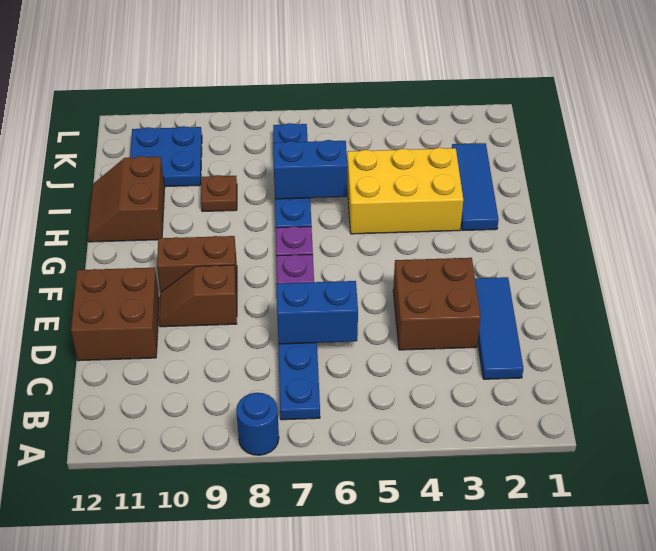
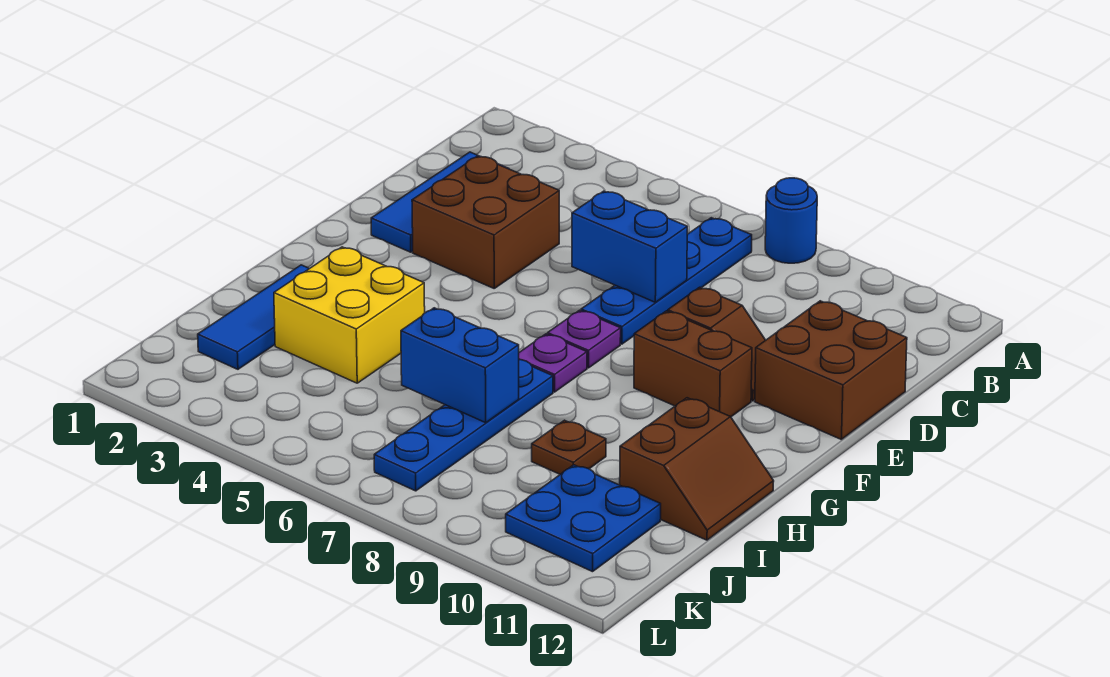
yellow 2x3 brick [347,148,463,234] -> yellow 2x2 brick [274,247,425,383]

